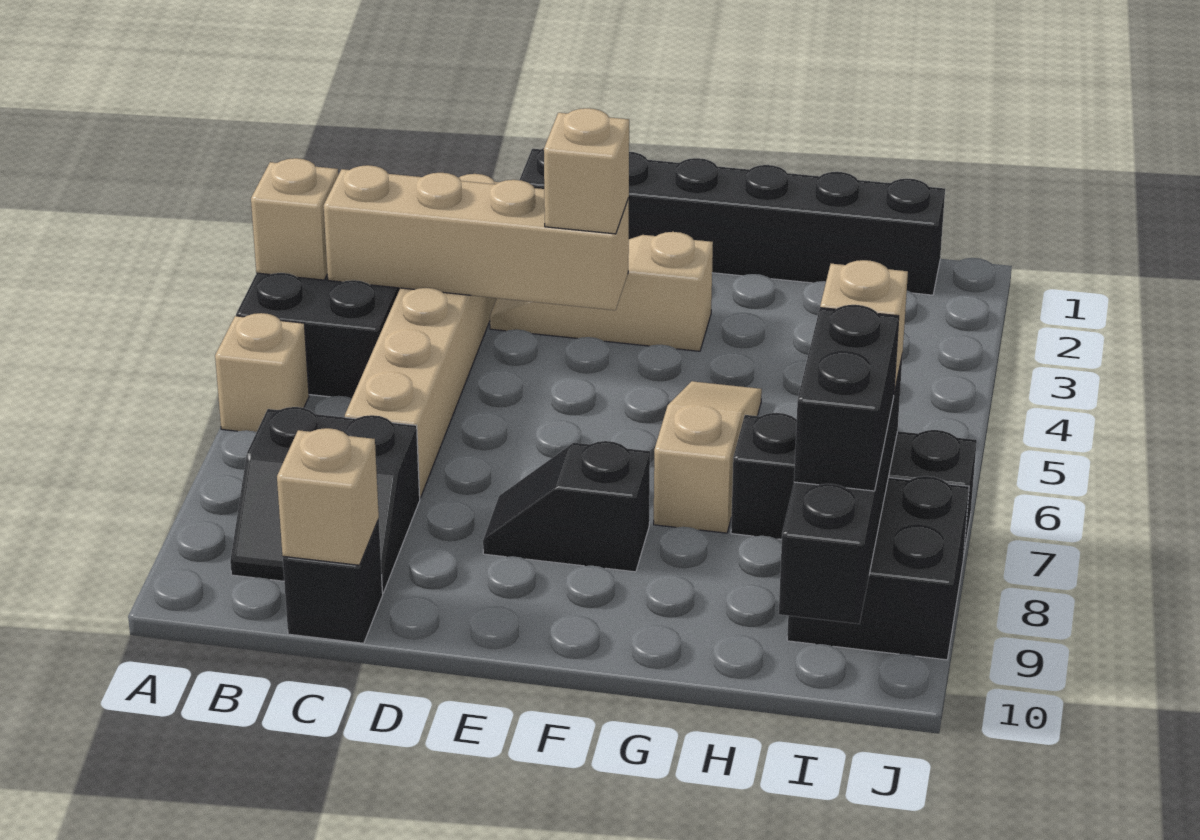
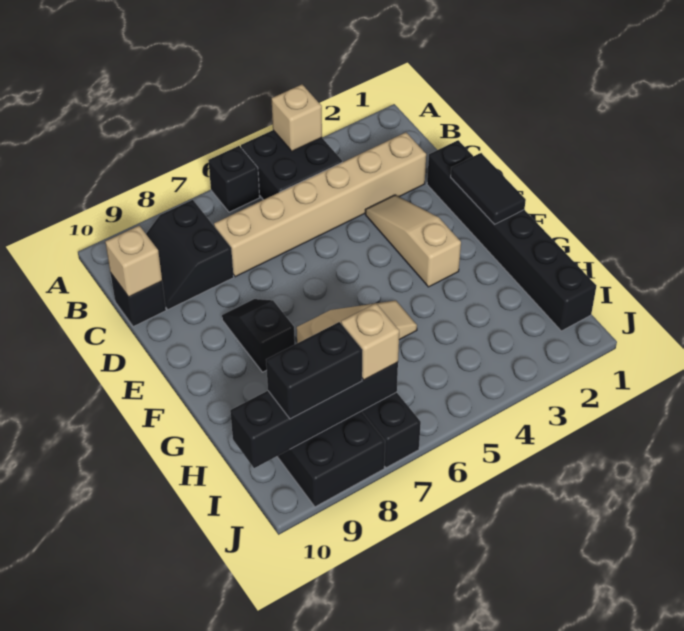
tan 1x1 brick [215,313,309,432] -> black 1x1 brick [208,146,260,212]
tan 1x4 brick [324,165,629,310] -> none
none -> black 1x2 tile [451,153,526,224]
tan 1x1 brick [544,108,629,234] -> none

